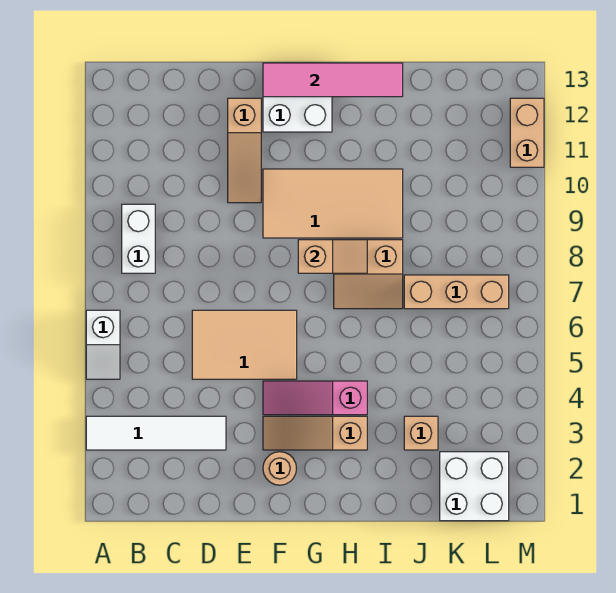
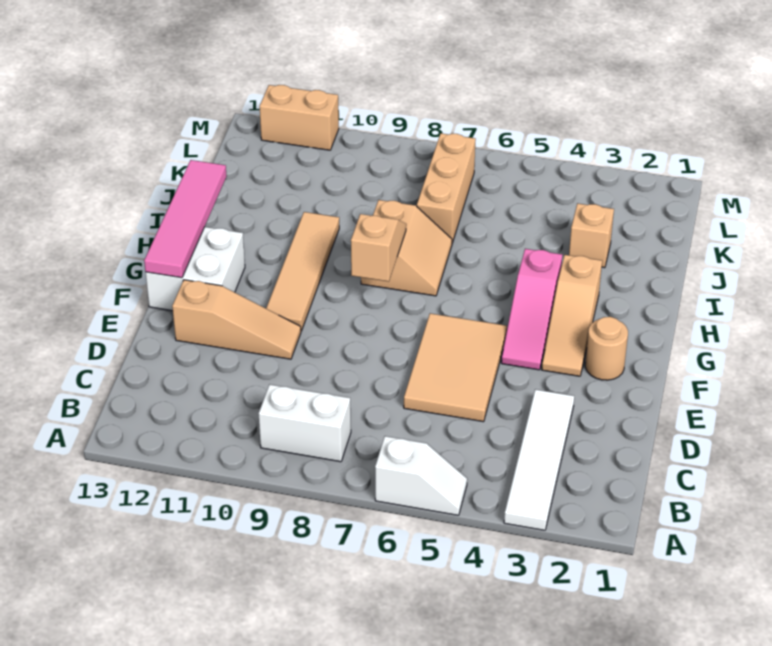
tan 2x4 tile [263,169,403,238] -> tan 1x4 tile [266,212,339,331]
white 2x2 brick [440,452,509,521] -> none

